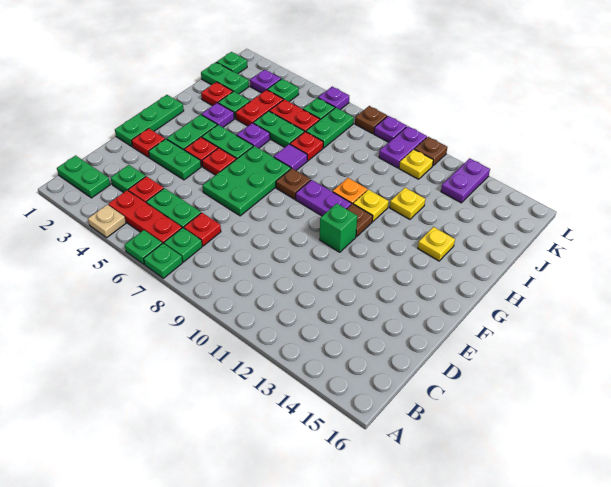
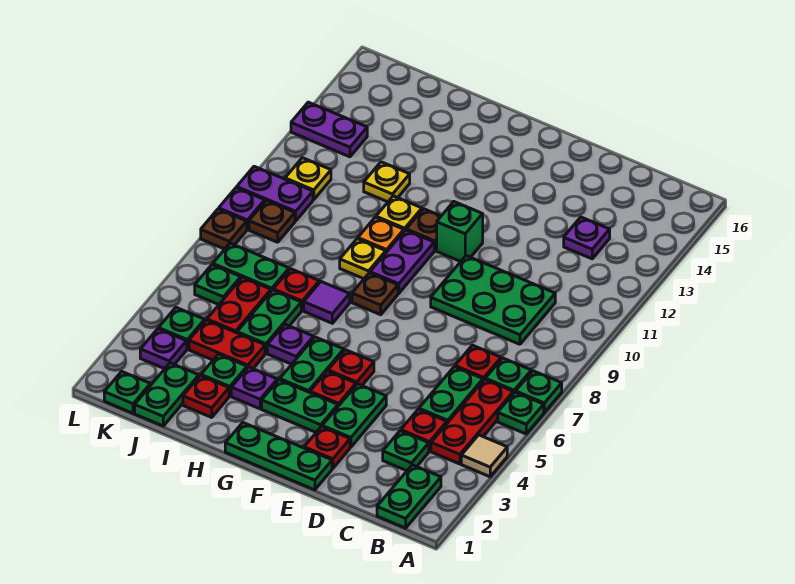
tan 1x1 plate [88,205,126,238] -> tan 1x1 tile [461,435,507,477]
green 2x3 plate [203,146,291,216] -> green 2x3 plate moved to [431,256,555,344]
yellow 1x1 plate [418,227,455,261] -> yellow 1x1 plate moved to [340,239,386,279]
purple 1x1 plate [318,87,349,110] -> purple 1x1 plate moved to [564,217,610,259]
brown 1x1 plate [414,137,447,166] -> brown 1x1 plate moved to [249,201,295,242]

